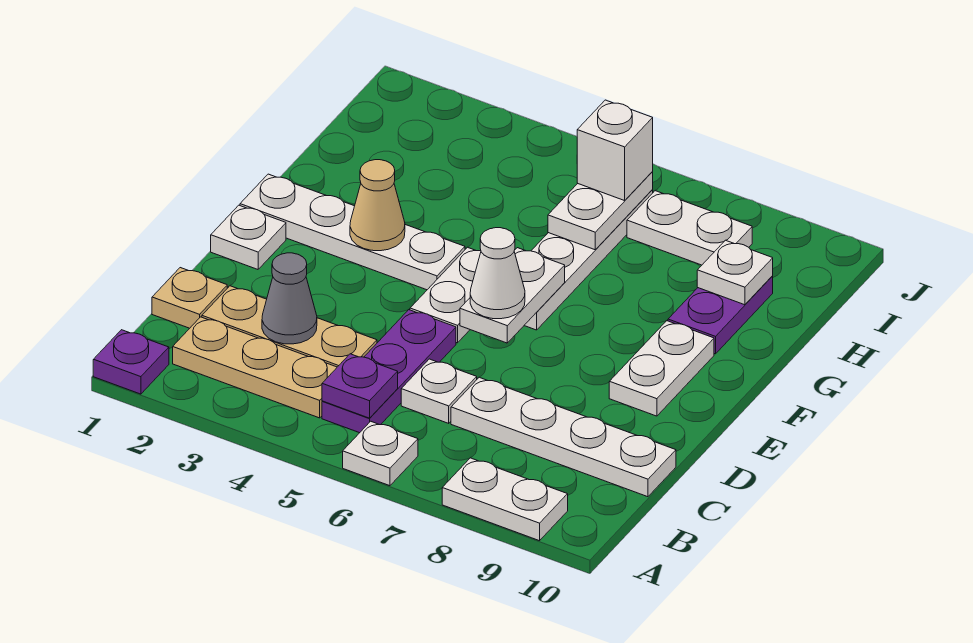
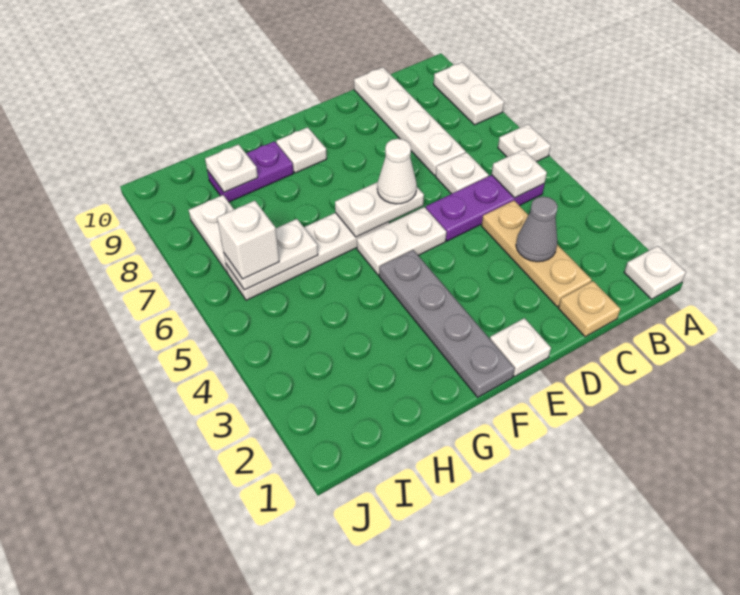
purple 1x1 plate [93,330,169,394] -> white 1x1 plate [624,246,686,299]
tan 1x3 plate [173,317,337,418] -> none
purple 1x1 plate [322,354,398,418] -> white 1x1 plate [492,150,547,198]
white 1x2 plate [609,321,714,416] -> white 1x1 plate [276,127,327,173]
white 1x4 plate [240,174,465,290] -> grey 1x4 plate [379,250,515,397]
tan 1x1 cone [350,160,405,251] -> none

